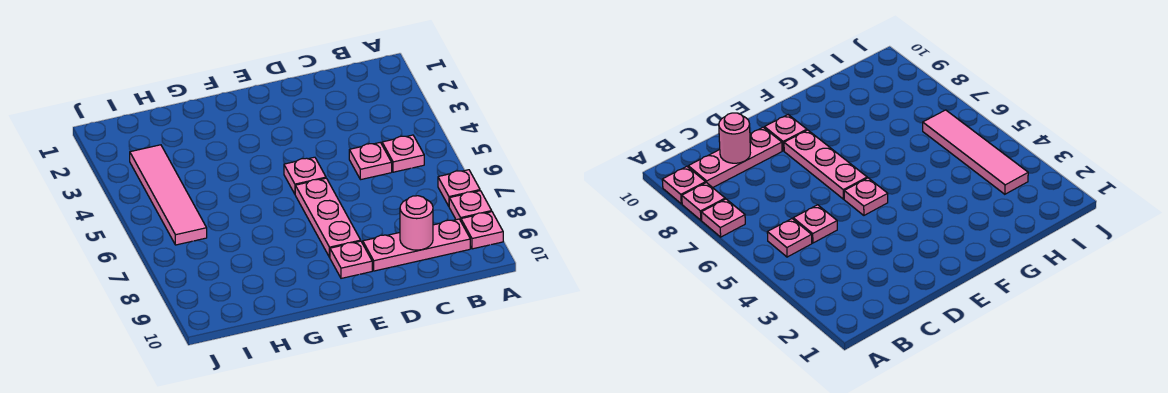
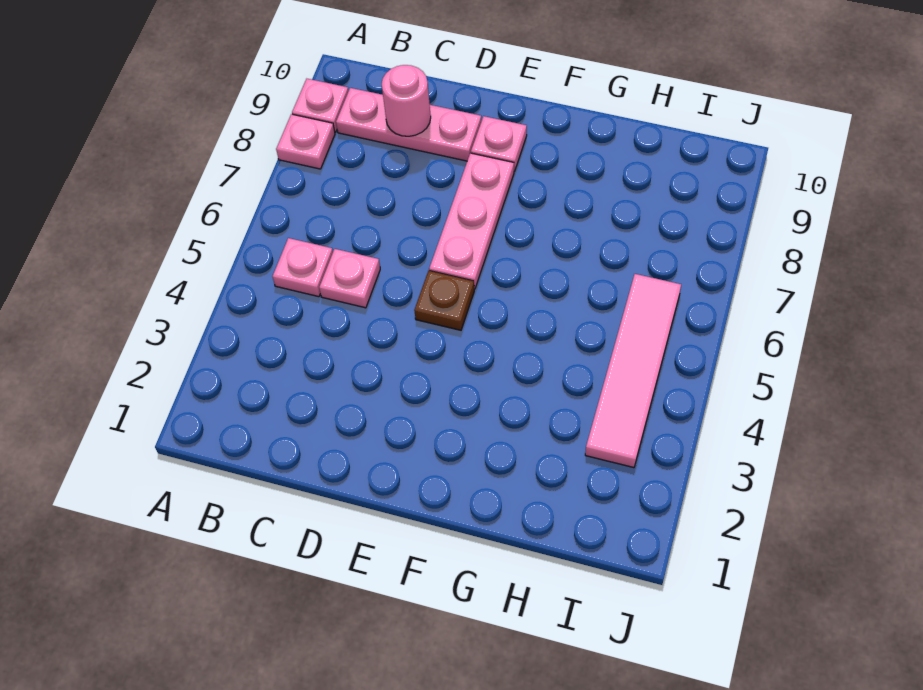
pink 1x1 plate [438,170,480,206] -> none
pink 1x1 plate [284,157,326,194] -> brown 1x1 plate [414,271,474,330]

